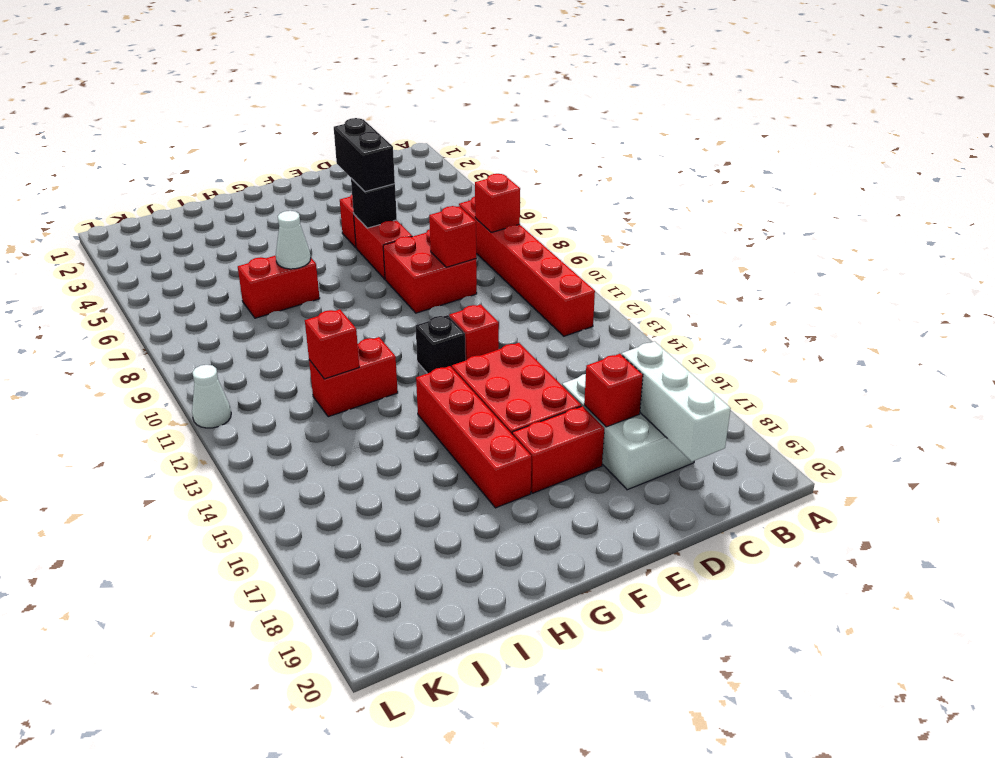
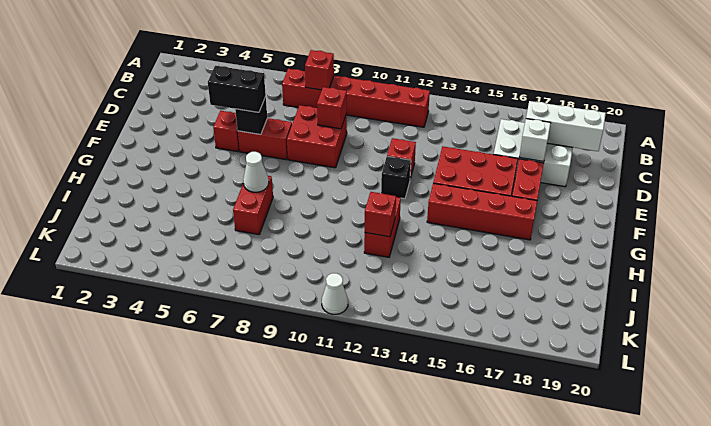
red 1x1 brick [584,354,643,427] -> white 1x1 brick [519,119,551,162]

